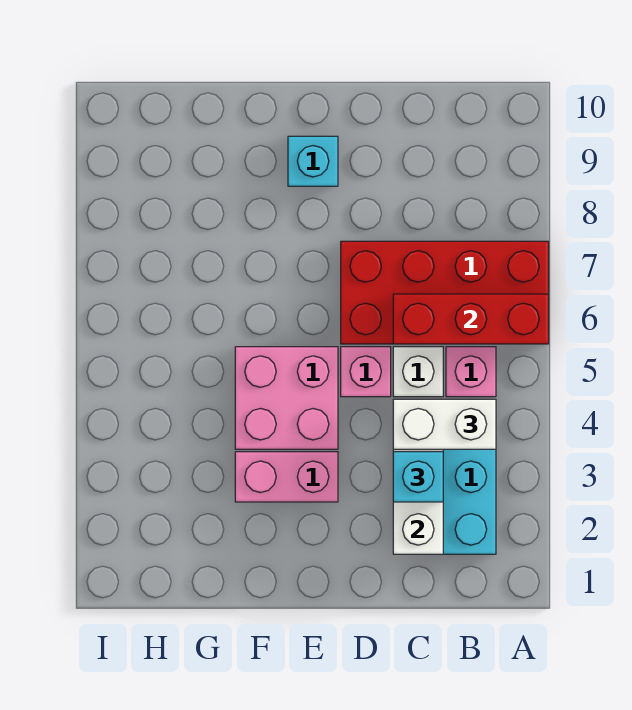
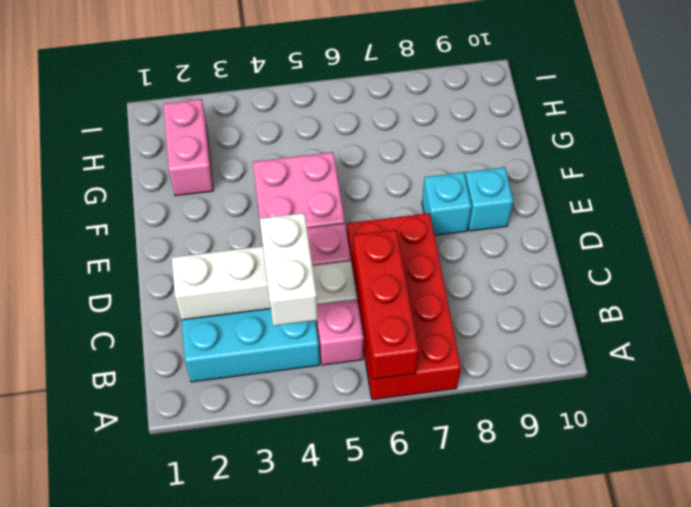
cyan 1x1 brick [393,452,443,502] -> cyan 1x1 brick moved to [422,172,472,235]
pink 1x2 brick [235,452,338,502] -> pink 1x2 brick moved to [163,99,213,196]

